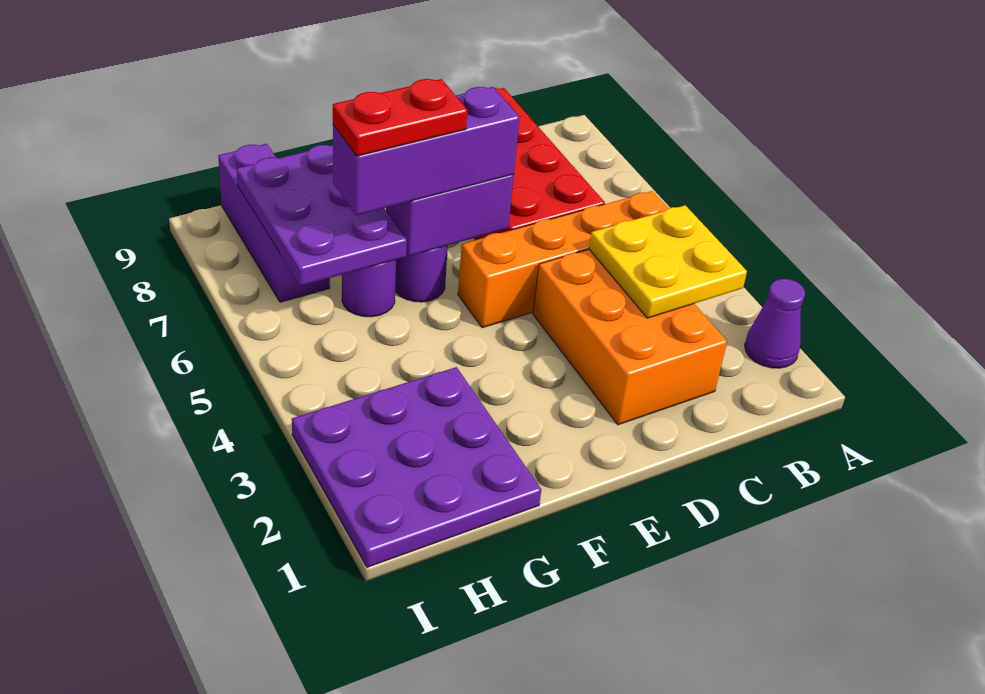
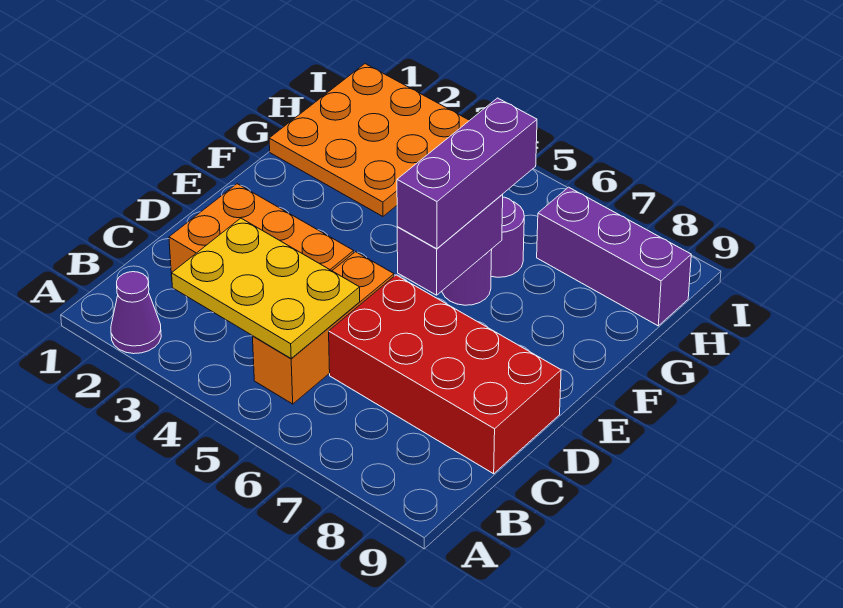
yellow 2x2 plate [589,205,747,318] -> yellow 2x3 plate [172,218,360,359]
orange 1x4 brick [458,191,668,328] -> orange 1x3 brick [252,252,394,404]
red 1x2 plate [333,79,467,156] -> none
purple 3x3 plate [292,367,541,567] -> orange 3x3 plate [269,64,470,216]
purple 2x3 plate [237,145,407,286] -> none

